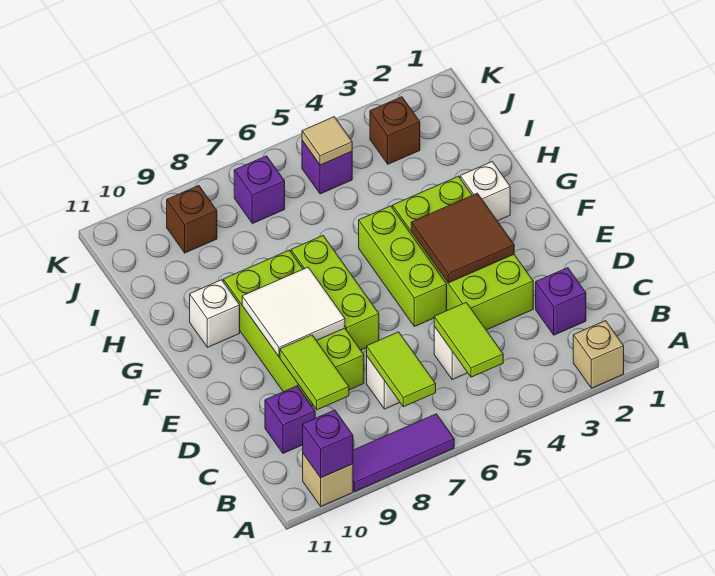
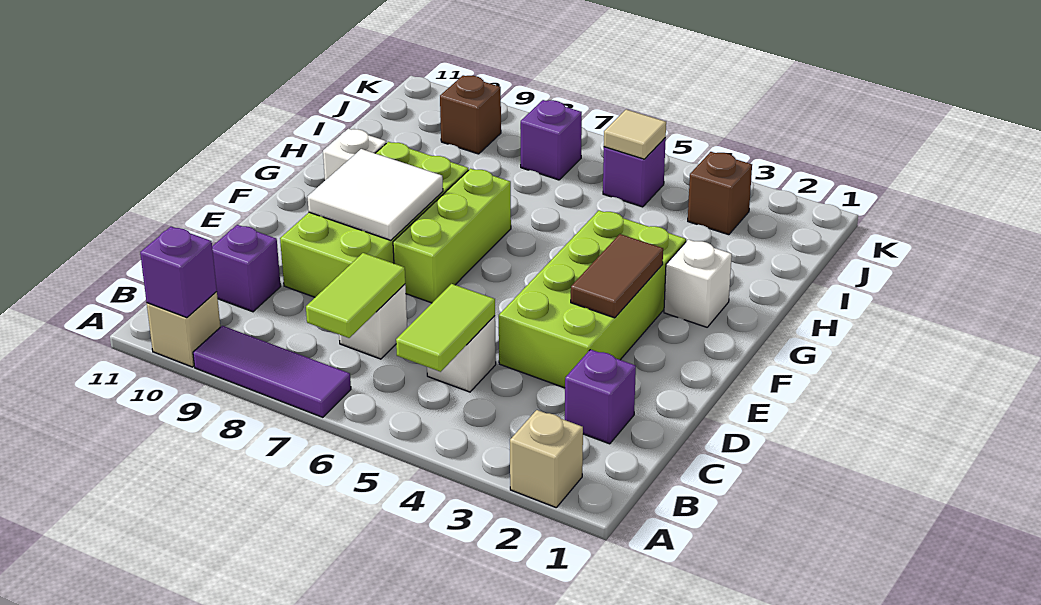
lime 1x2 tile [280,335,349,410] -> none
brown 2x2 tile [411,193,514,283] -> brown 1x2 tile [571,234,663,318]
lime 1x3 brick [359,206,447,327] -> none

